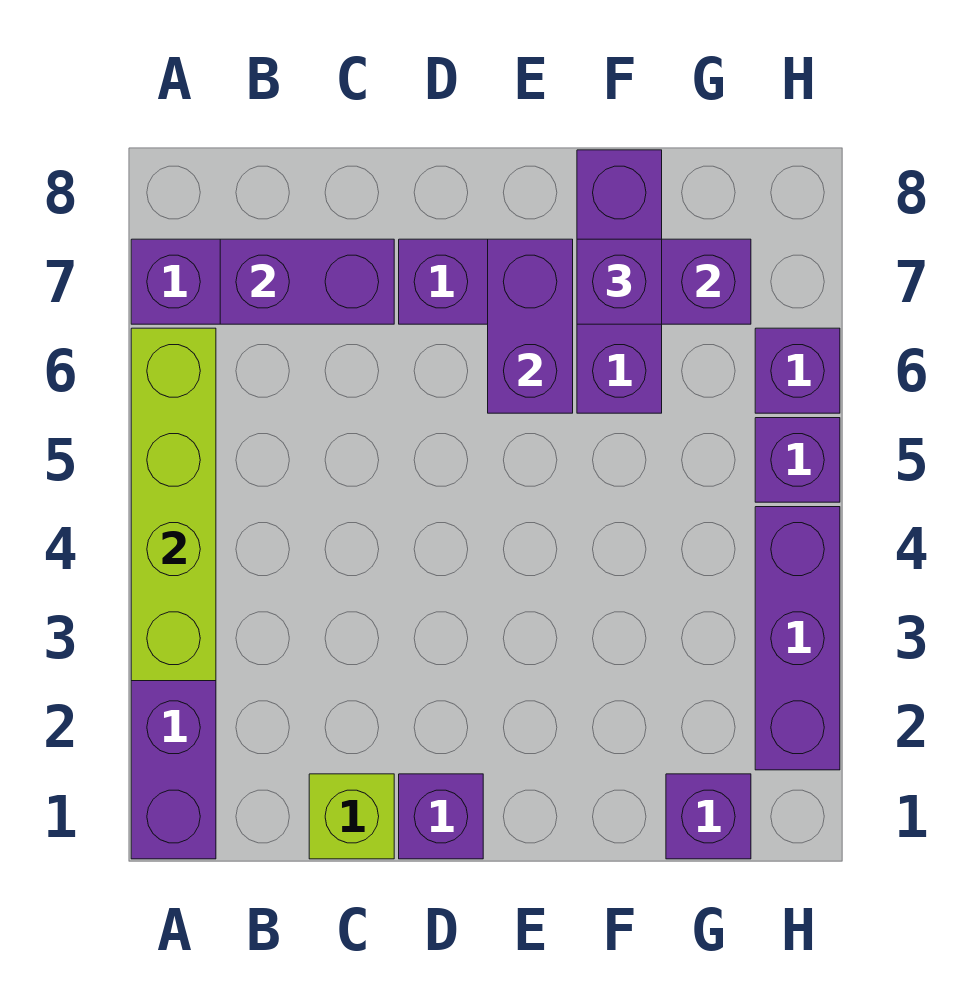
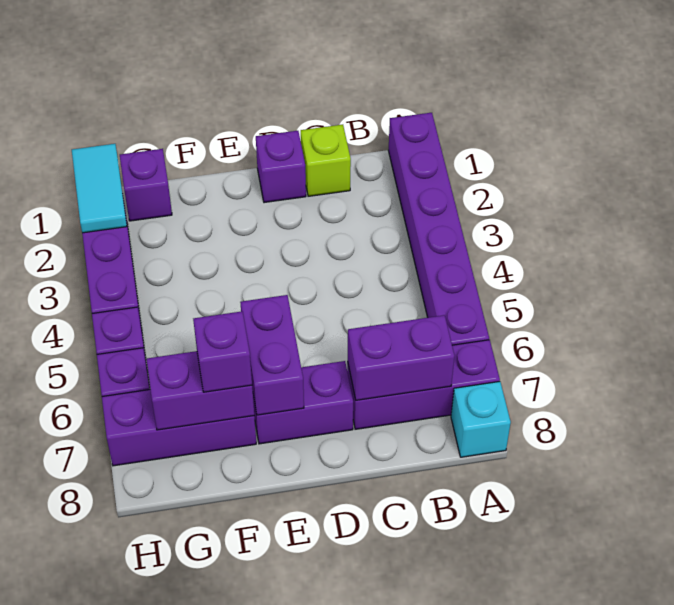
lime 1x4 brick [131,328,216,681] -> none
none -> cyan 1x1 brick [451,382,511,457]
purple 1x3 brick [577,150,662,413] -> purple 1x3 brick turned to [102,390,256,466]
none -> cyan 1x2 tile [72,144,127,233]

